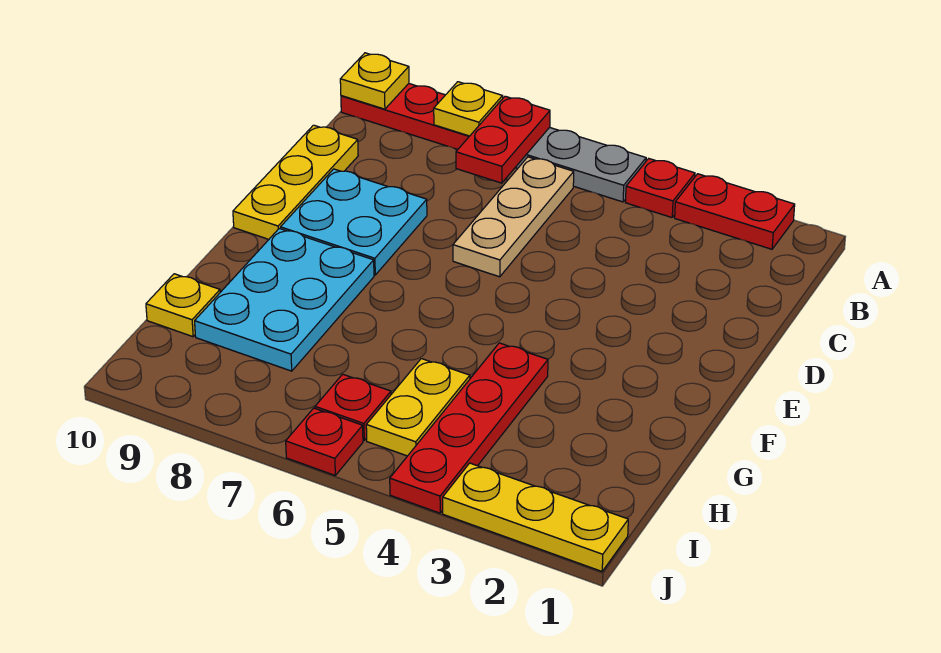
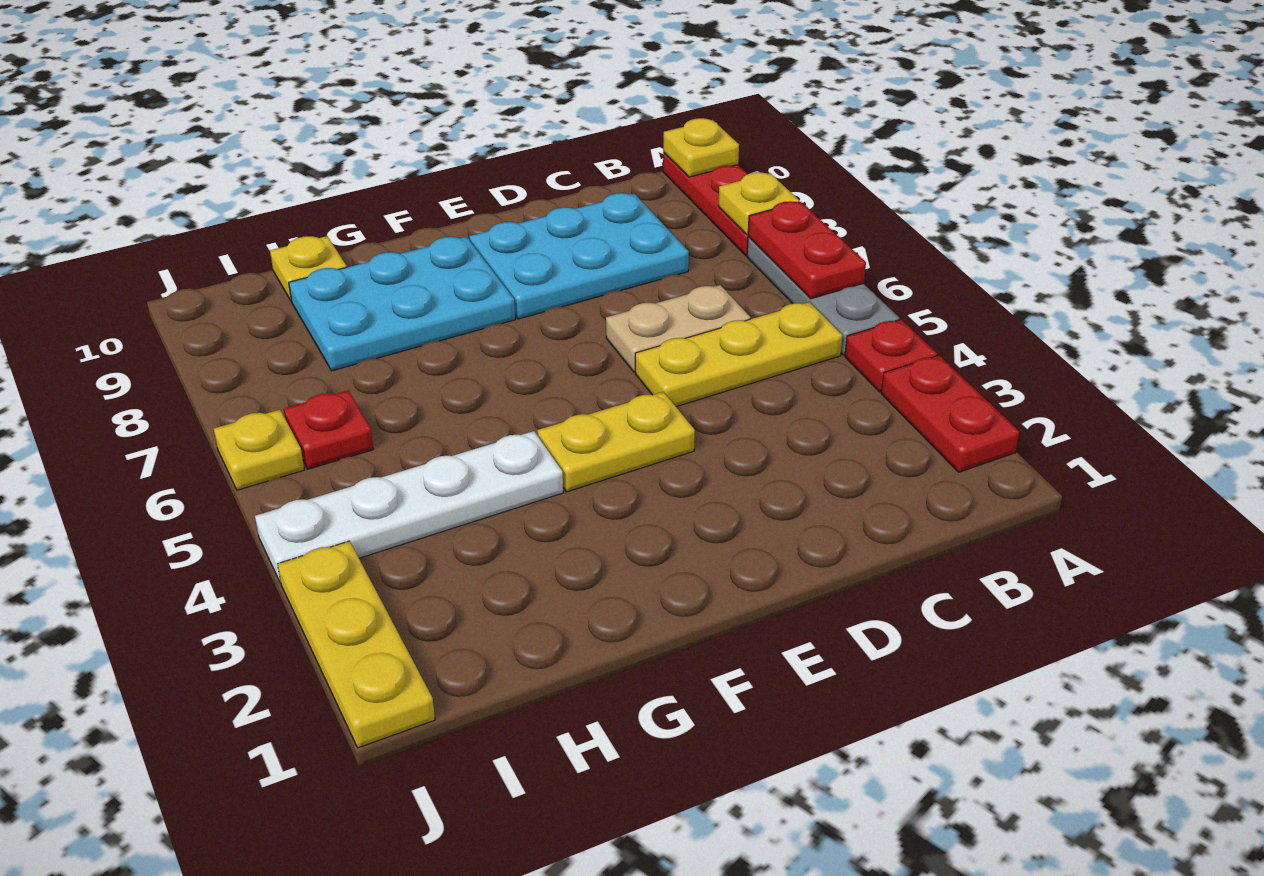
red 1x2 plate [456,96,550,183] -> red 1x2 plate turned to [748,201,866,299]
tan 1x3 plate [453,157,574,277] -> tan 1x2 plate [606,285,751,372]
yellow 1x3 plate [233,125,358,239] -> yellow 1x3 plate moved to [635,302,843,407]
cyan 2x2 plate [281,169,427,275] -> cyan 2x3 plate [469,193,689,319]
red 1x4 plate [390,343,548,513] -> white 1x4 plate [255,431,563,583]
yellow 1x2 plate [366,359,470,456] -> yellow 1x2 plate moved to [537,392,695,492]
red 1x1 plate [286,408,363,475] -> yellow 1x1 plate [214,410,304,490]

